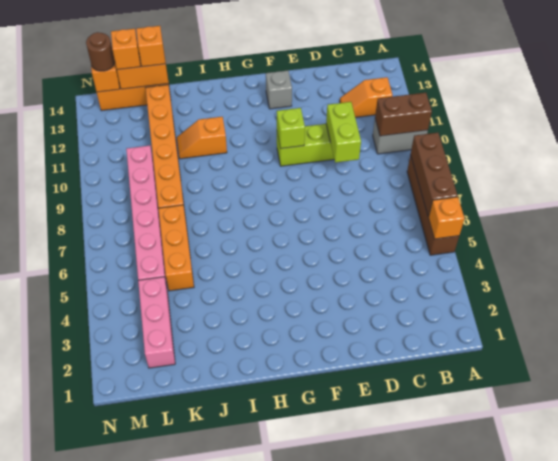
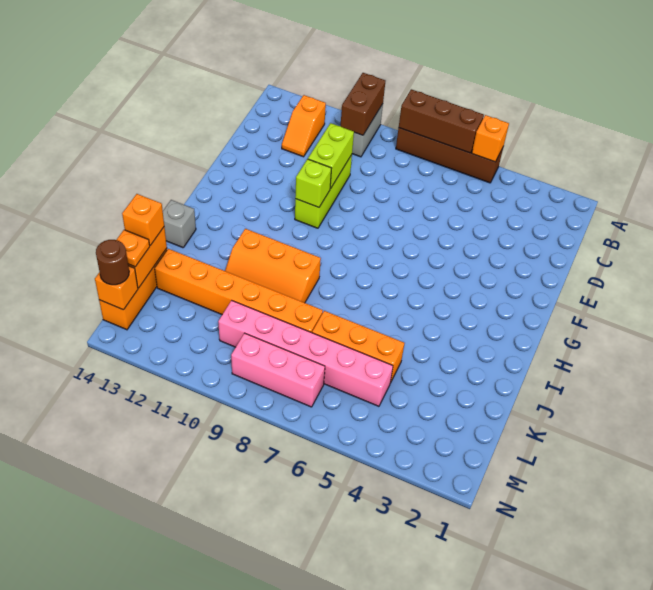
lime 1x2 brick [326,102,361,163] -> lime 1x2 brick turned to [308,123,354,189]
grey 1x1 brick [266,70,292,109] -> grey 1x1 brick moved to [163,200,196,248]
orange 1x2 slope [177,117,227,159] -> orange 2x3 slope [225,229,321,303]
pink 1x3 brick [138,277,175,368] -> pink 1x3 brick moved to [231,333,325,407]
orange 1x1 brick [111,29,141,70] -> orange 1x1 plate [117,230,150,267]

